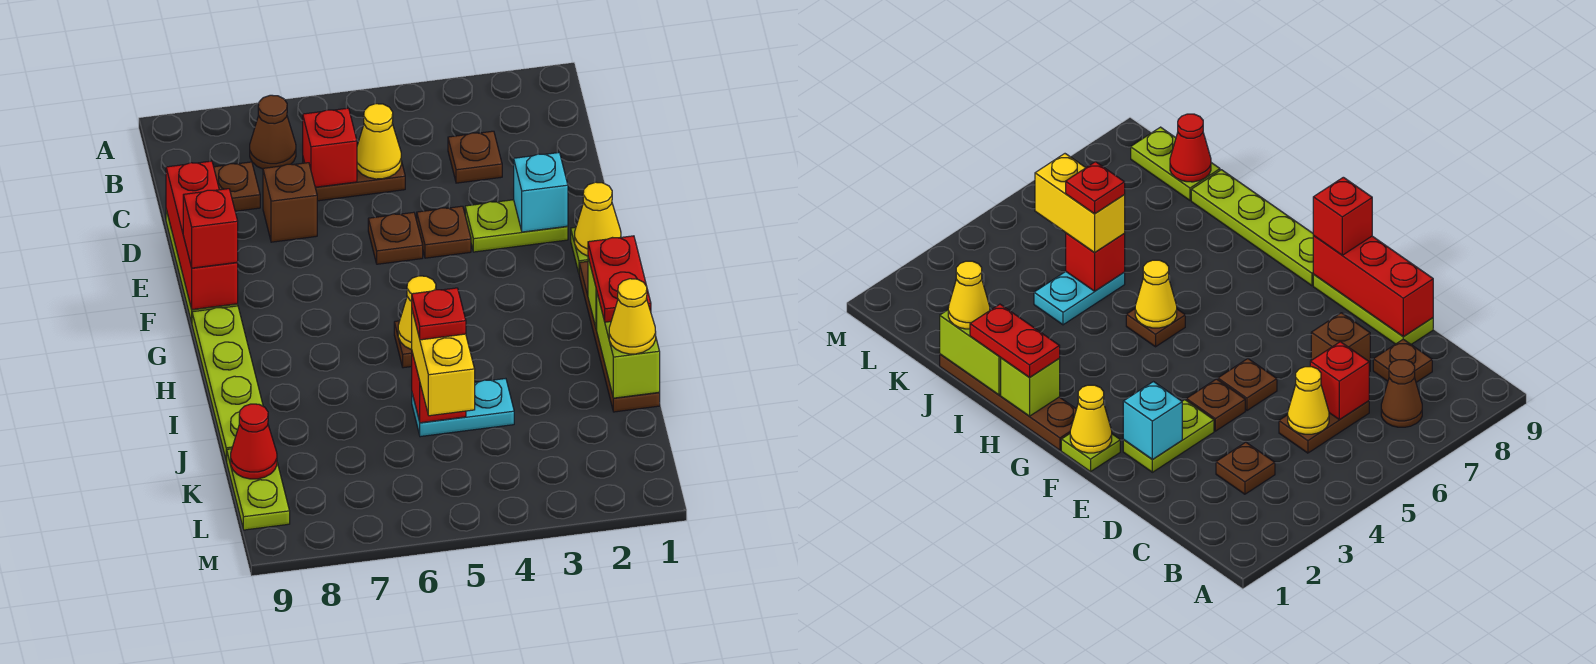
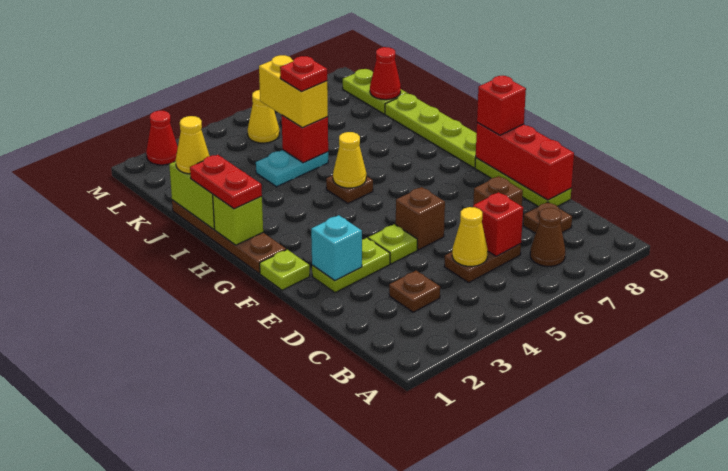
brown 1x1 plate [417,206,471,258] -> lime 1x1 plate [368,224,417,264]
brown 1x1 plate [368,212,423,264] -> brown 1x1 brick [396,187,445,250]
yellow 1x1 cone [575,182,621,256] -> yellow 1x1 cone moved to [248,90,279,143]
none -> red 1x1 cone [146,111,178,165]

